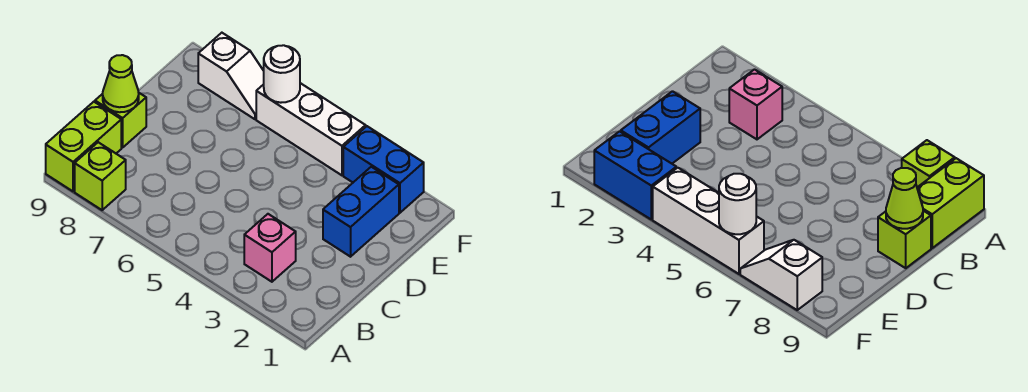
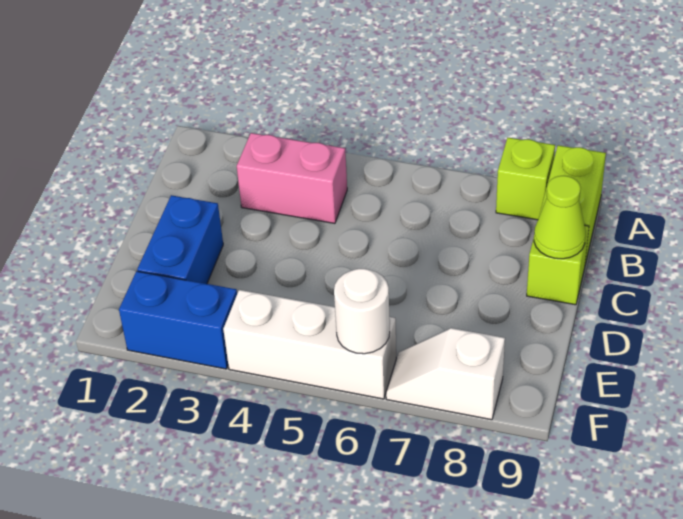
pink 1x1 brick [244,214,296,282] -> pink 1x2 brick [237,133,347,223]

